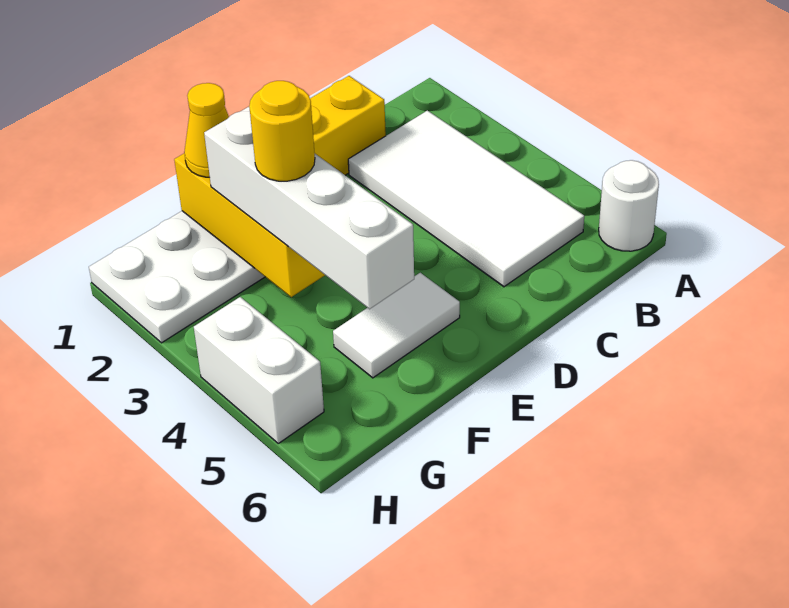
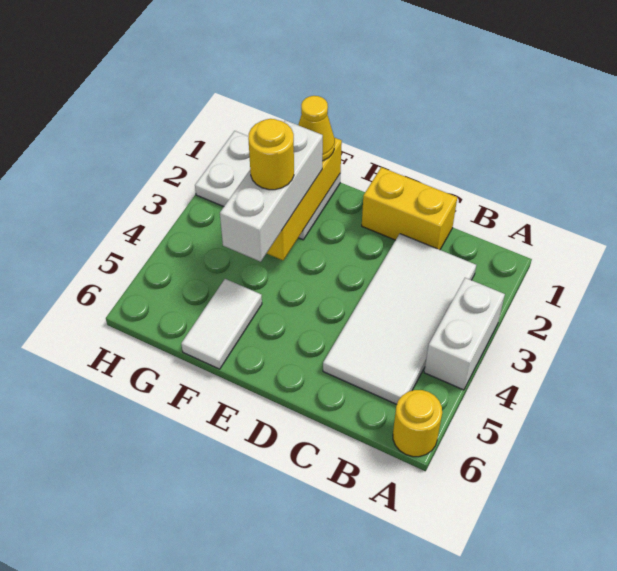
white 1x1 round brick [599,160,659,251] -> yellow 1x1 round brick [393,390,442,457]
white 1x2 tile [333,273,460,378] -> white 1x2 tile turned to [181,279,262,369]
white 1x4 brick [204,107,414,309] -> white 1x3 brick [220,120,323,262]
white 1x2 brick [194,297,324,443] -> white 1x2 brick moved to [424,278,505,390]

